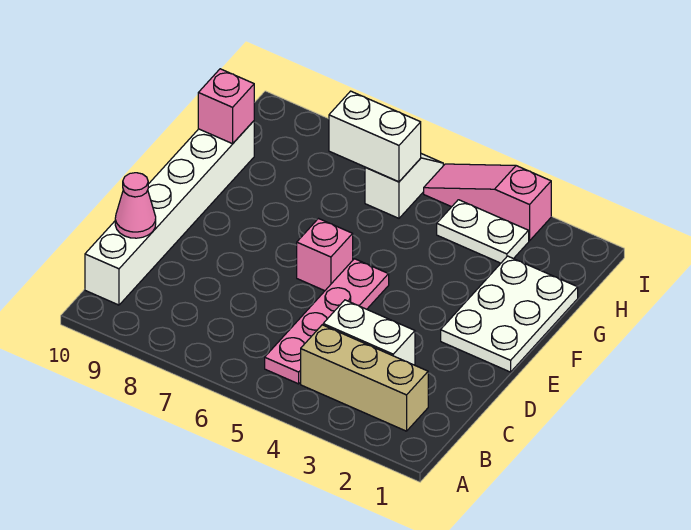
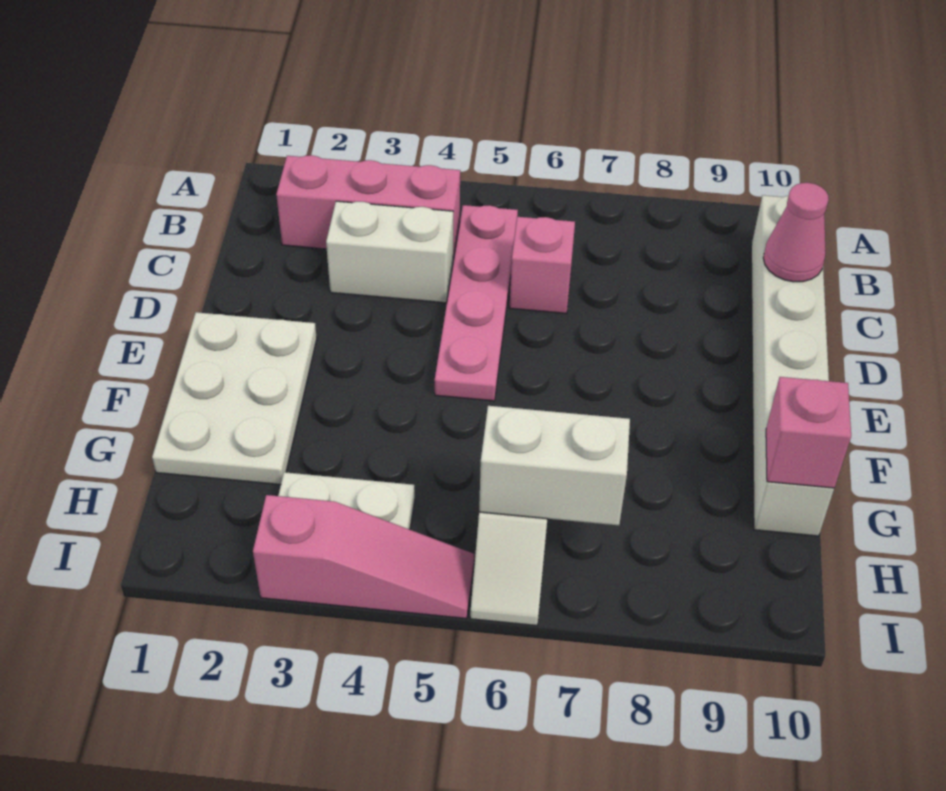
tan 1x3 brick [301,325,428,431] -> pink 1x3 brick [276,155,460,260]
pink 1x1 brick [297,219,353,291] -> pink 1x1 brick moved to [510,217,575,313]

